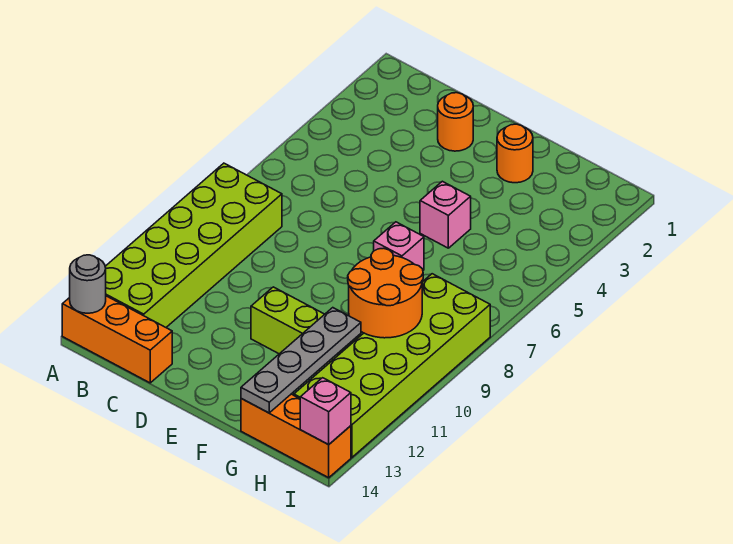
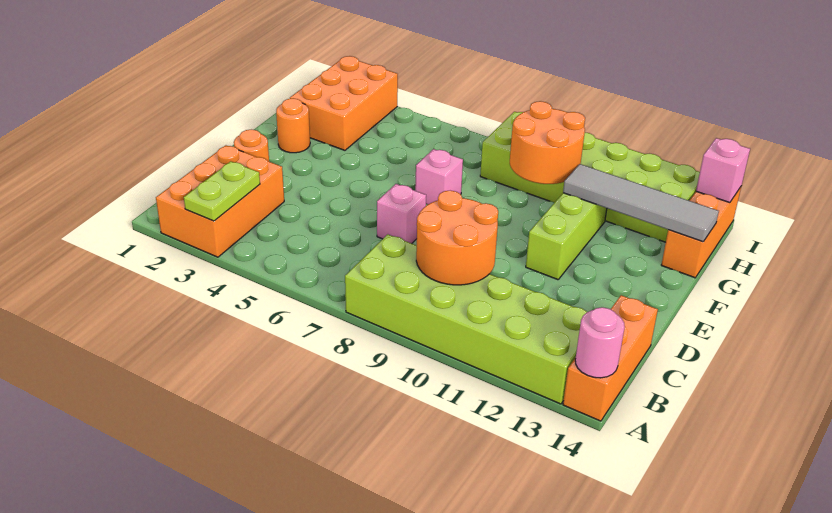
none -> orange 2x3 brick [156,145,284,257]
none -> lime 1x2 plate [184,161,260,221]
grey 1x1 round brick [70,255,106,313] -> pink 1x1 round brick [575,307,625,378]
none -> orange 2x2 round brick [416,191,498,285]
pink 1x1 brick [420,181,471,248] -> pink 1x1 brick moved to [377,184,426,244]
none -> orange 2x3 brick [290,56,398,150]
grey 1x4 plate [241,308,361,413] -> grey 1x4 tile [563,164,719,242]

